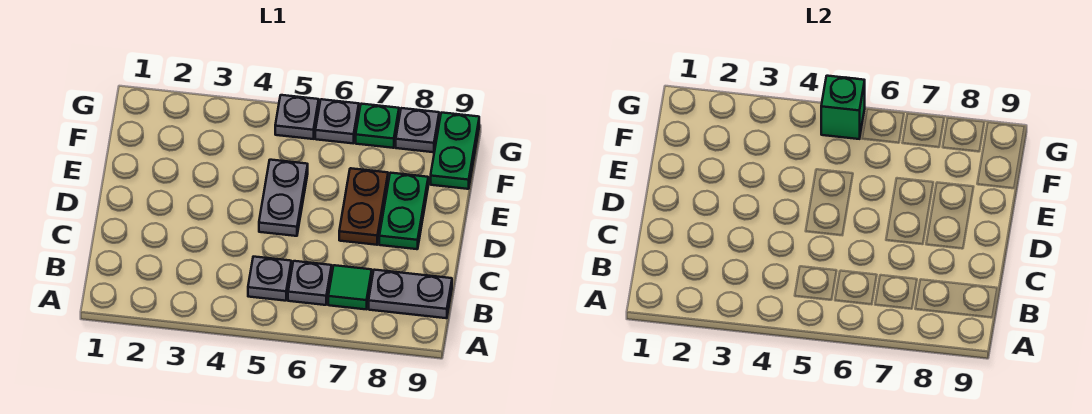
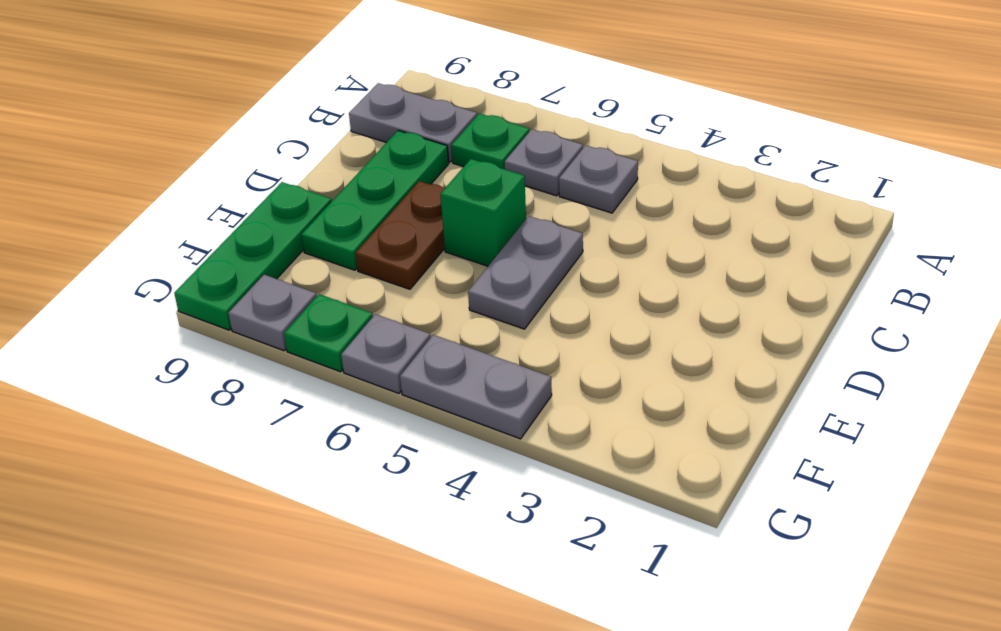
green 1x1 tile [328,265,372,309] -> green 1x1 plate [451,113,529,169]
green 1x2 plate [379,173,428,249] -> green 1x3 plate [301,131,449,270]
green 1x2 plate [431,113,479,189] -> green 1x3 plate [174,182,332,330]
grey 1x1 plate [275,95,319,139] -> grey 1x2 plate [400,335,552,439]
green 1x1 brick [821,76,865,139] -> green 1x1 brick moved to [440,159,526,266]

